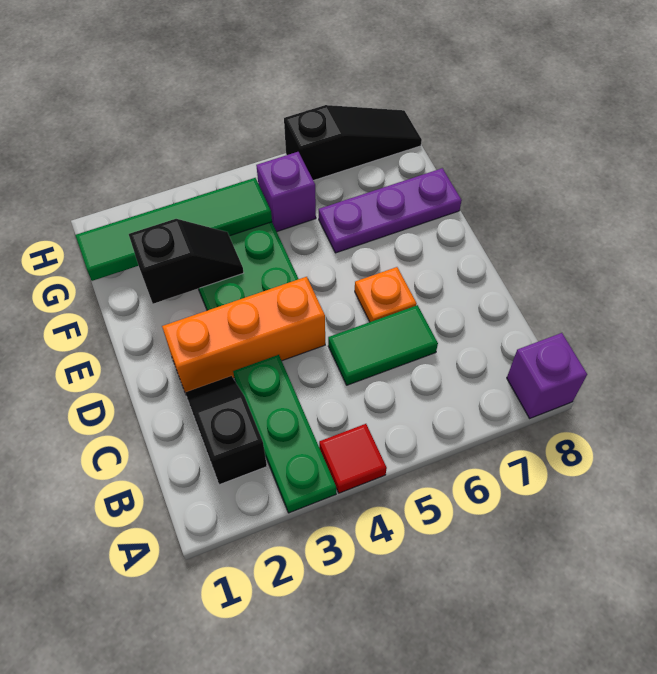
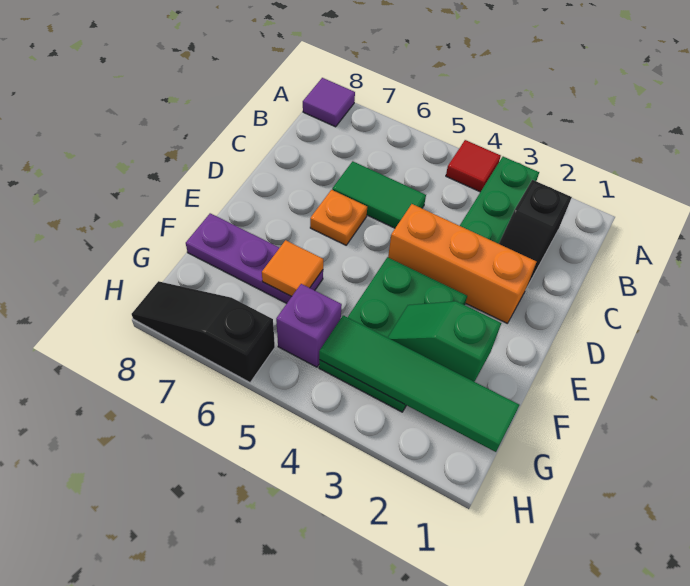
purple 1x1 brick [507,333,587,418] -> purple 1x1 tile [303,78,355,127]
black 1x2 slope [129,219,244,304] -> green 1x2 slope [388,301,501,382]
none -> orange 1x1 tile [262,240,323,297]

